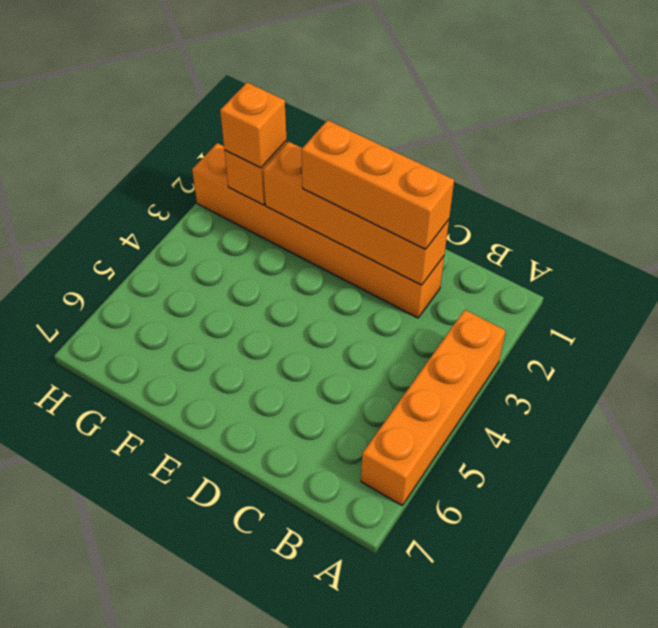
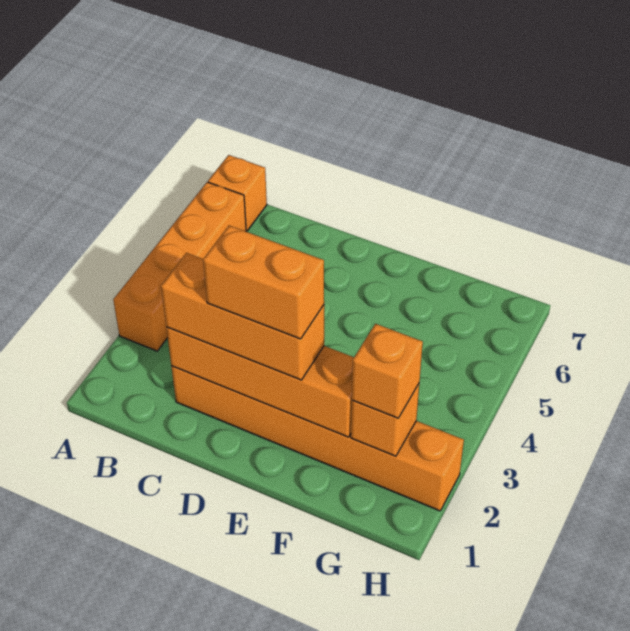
none -> orange 1x1 brick [208,155,267,231]
none -> orange 1x2 brick [203,226,324,339]

